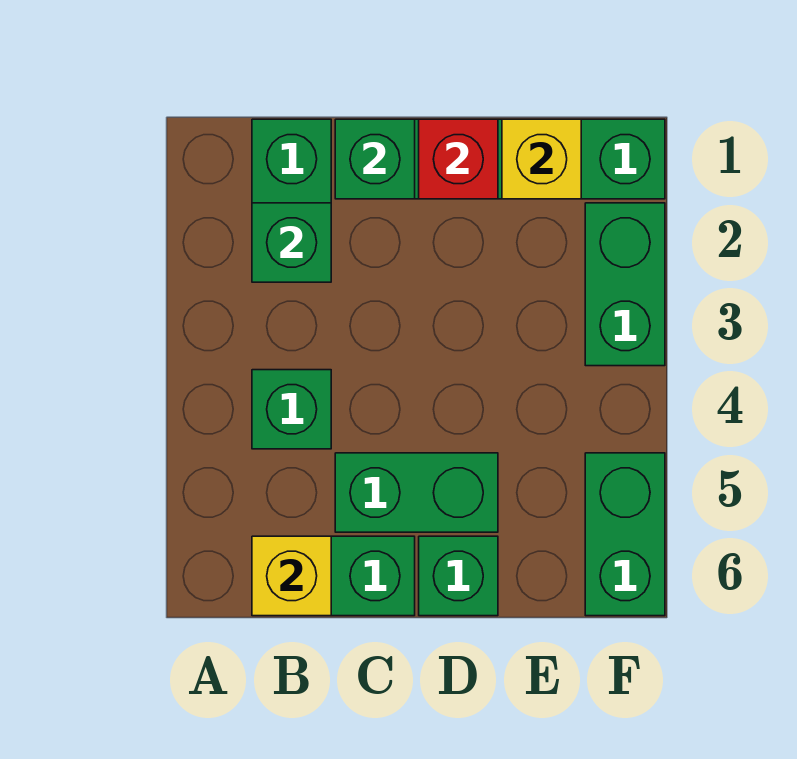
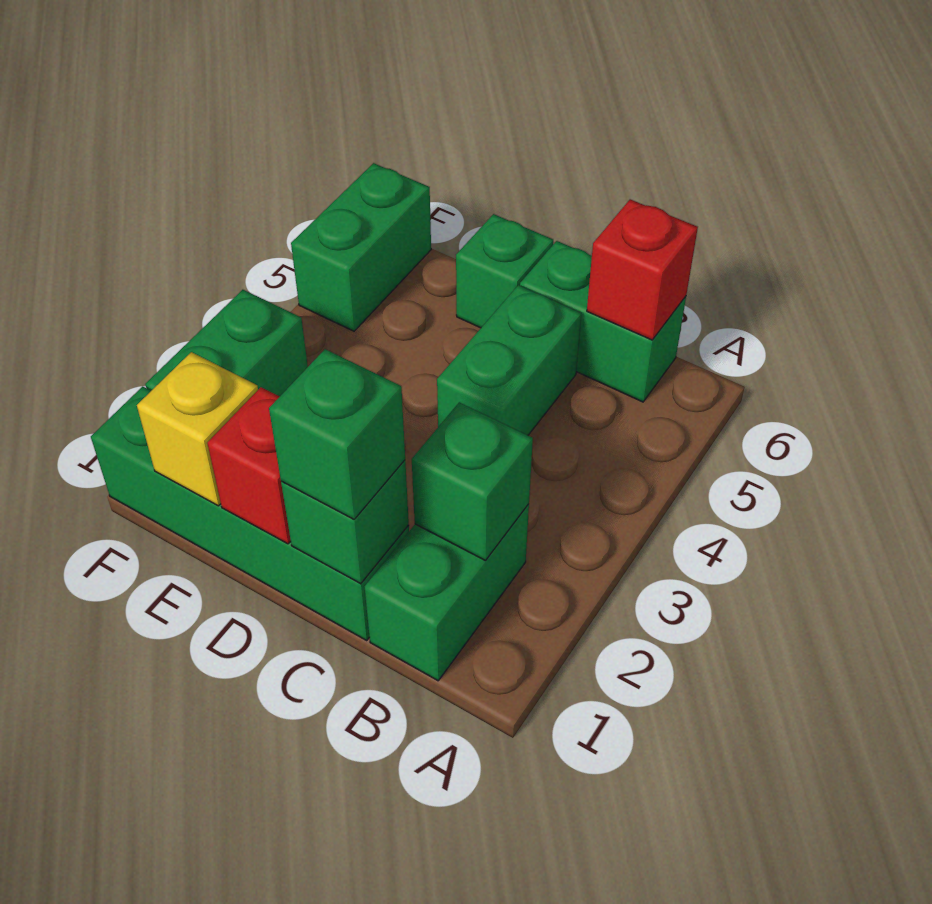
green 1x1 brick [252,370,331,449] -> green 1x1 brick moved to [269,349,405,519]
yellow 1x1 brick [252,536,331,616] -> red 1x1 brick [587,199,698,340]
green 1x2 brick [335,453,498,532] -> green 1x2 brick turned to [437,285,582,435]

